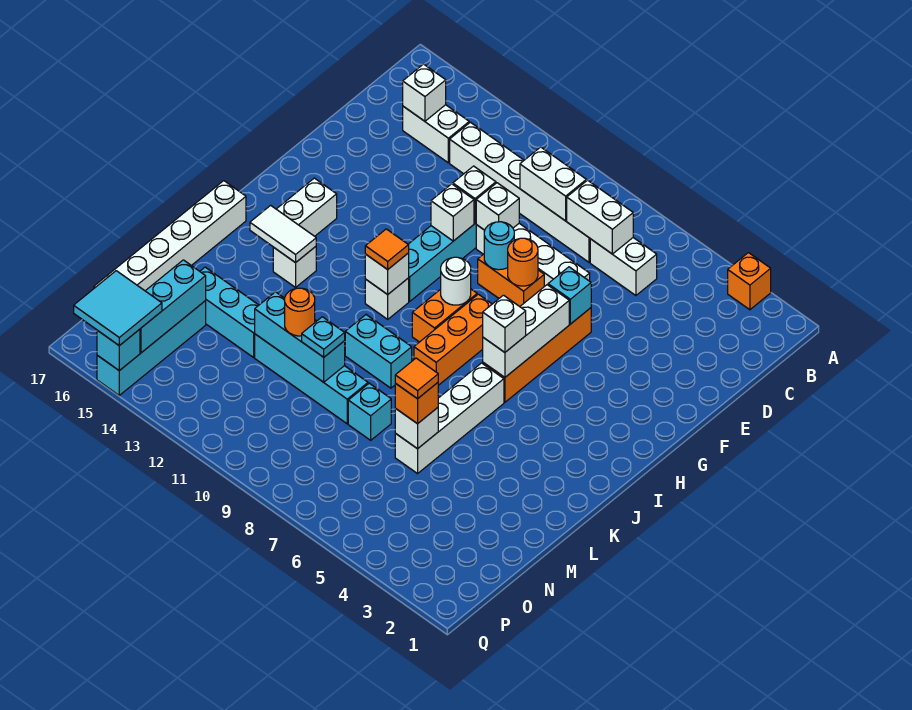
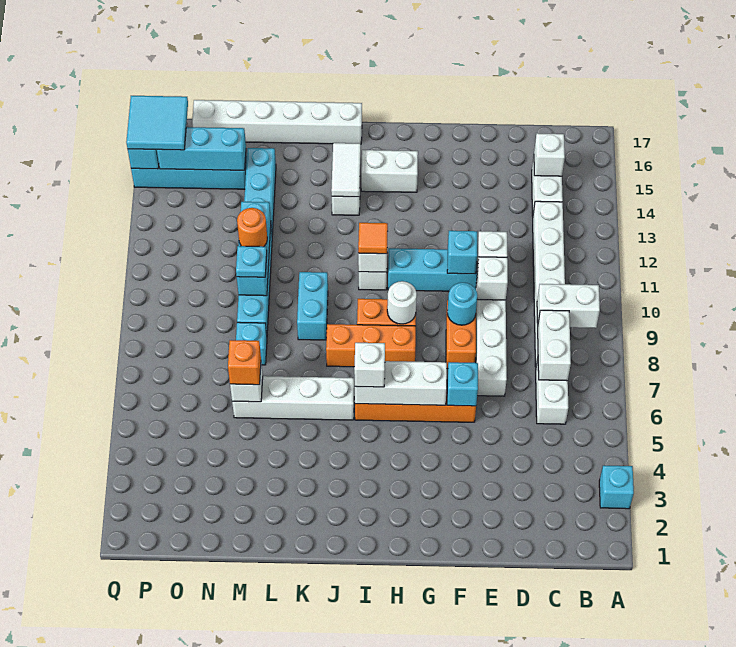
orange 1x1 brick [728,253,771,310] -> cyan 1x1 brick [599,466,634,509]
white 1x2 brick [520,147,586,221] -> white 1x2 brick turned to [537,284,600,328]
orange 1x1 round brick [508,238,538,286] -> none
white 1x1 brick [431,184,474,241] -> cyan 1x1 brick [447,231,477,274]
orange 1x1 tile [395,358,438,399] -> none

